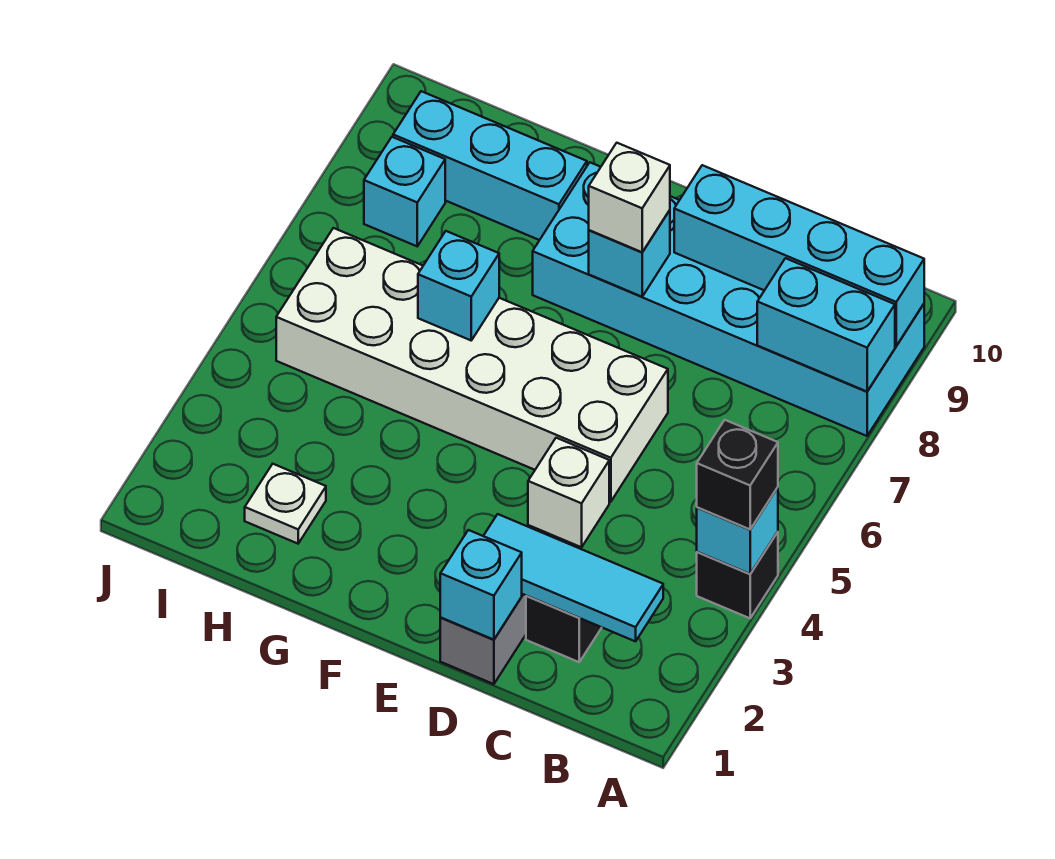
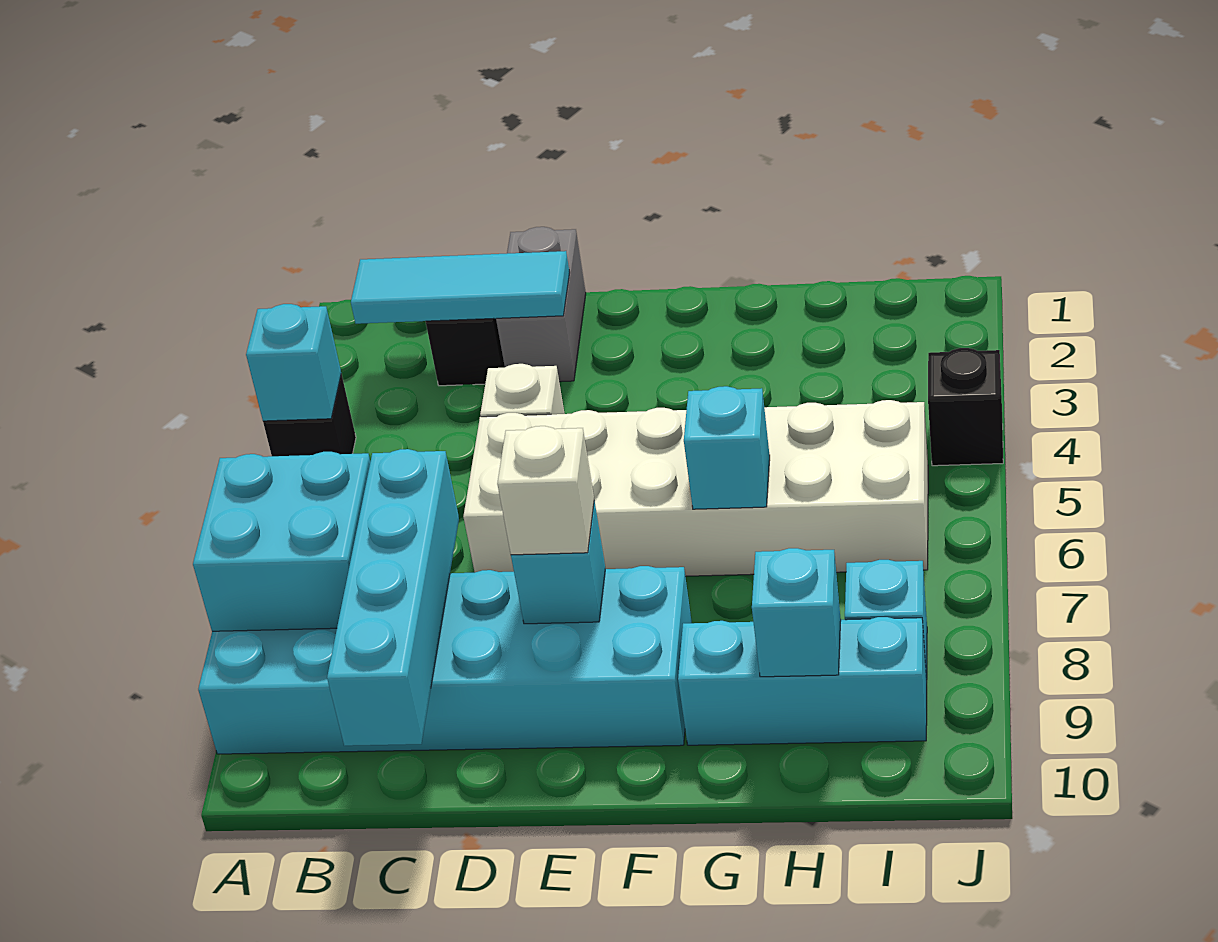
black 1x1 brick [697,420,778,529] -> black 1x1 brick moved to [928,348,1003,466]
cyan 1x2 brick [757,258,895,391] -> cyan 2x2 brick [193,452,370,631]
cyan 1x4 brick [674,165,924,346] -> cyan 1x4 brick turned to [327,449,459,746]
cyan 1x1 brick [440,530,522,640] -> cyan 1x1 brick moved to [752,548,841,677]
white 1x1 plate [245,464,326,544] -> none

